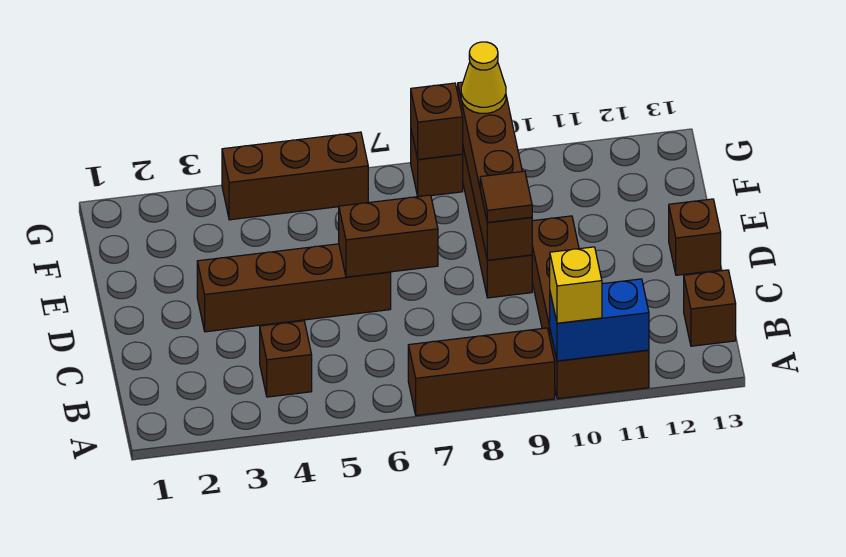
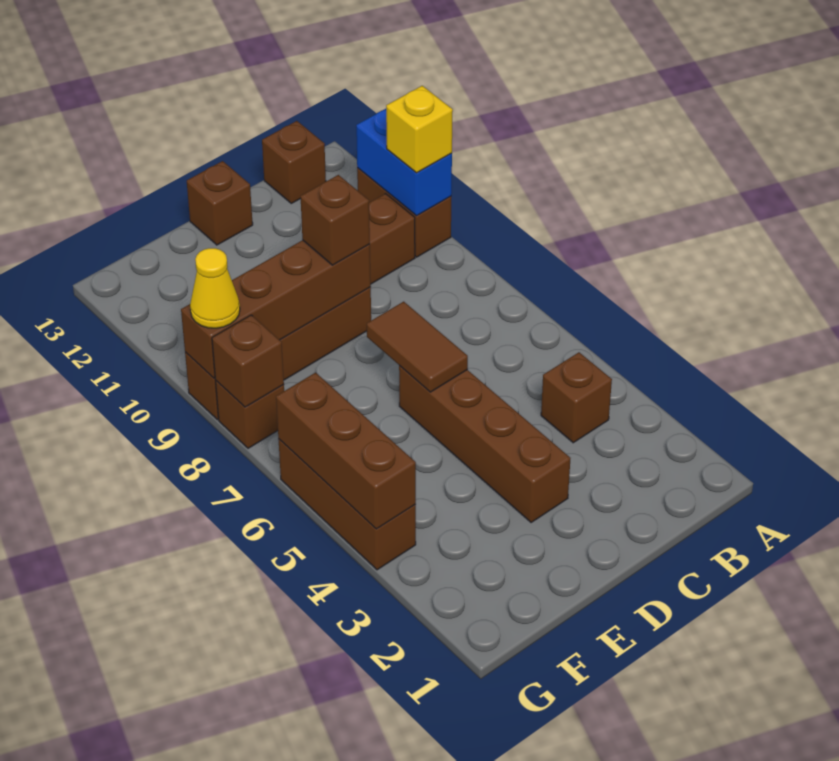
brown 1x3 brick [408,328,555,416] -> brown 1x3 brick moved to [276,373,416,529]
brown 1x2 brick [339,195,438,277] -> brown 1x2 tile [367,302,468,392]
brown 1x1 tile [480,171,532,223] -> brown 1x1 brick [301,175,370,265]

